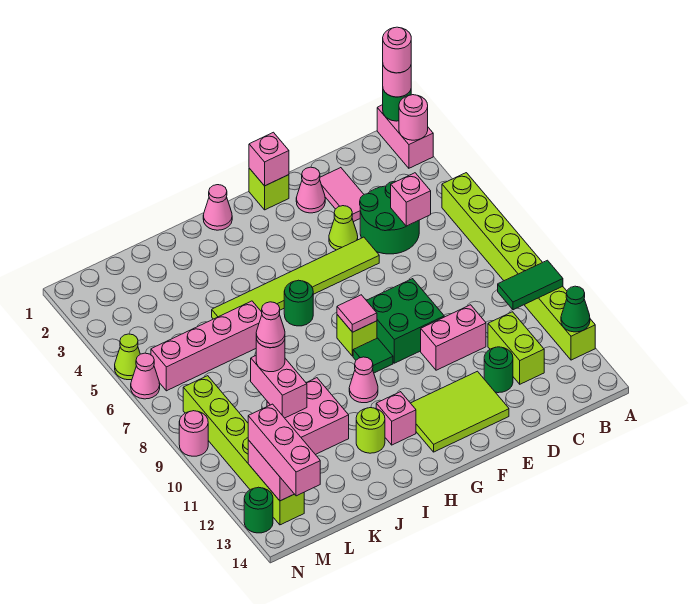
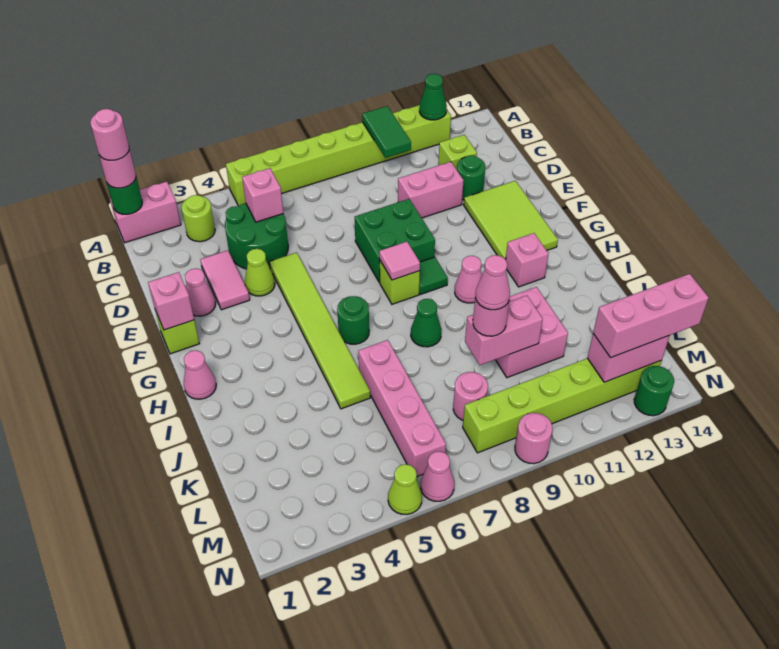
pink 1x1 round brick [399,95,428,140] -> pink 1x1 round brick moved to [453,372,488,420]
lime 1x2 brick [488,312,544,384] -> lime 1x1 brick [438,135,477,170]
pink 1x2 tile [320,168,364,222] -> pink 1x2 tile turned to [200,250,250,310]
pink 1x2 brick [421,305,486,370] -> pink 1x2 brick turned to [398,162,464,218]
none -> green 1x1 cone [411,299,441,347]
lime 1x1 round brick [356,408,385,453] -> lime 1x1 round brick moved to [181,195,215,242]

